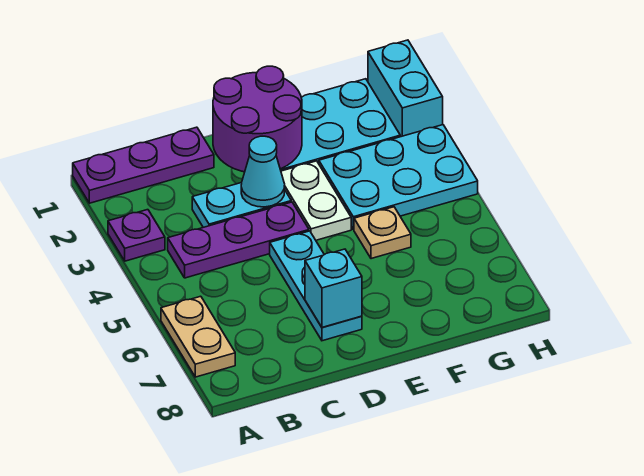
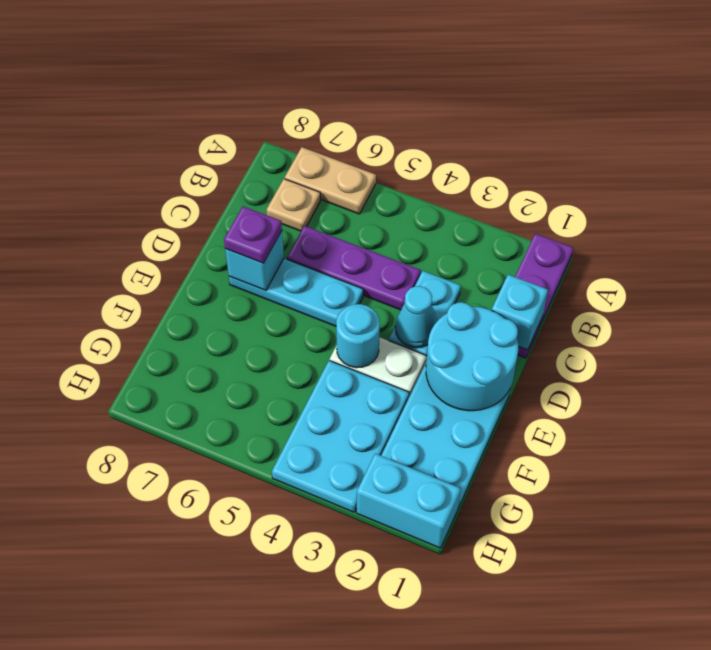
purple 1x1 plate [108,210,165,261] -> purple 1x1 plate moved to [224,206,282,263]
purple 1x3 plate [168,202,309,278] -> purple 1x3 plate turned to [287,226,421,310]
none -> cyan 1x1 brick [492,275,548,350]
purple 2x2 round brick [213,66,302,172] -> cyan 2x2 round brick [426,302,518,411]
none -> cyan 1x1 round brick [336,304,380,368]
tan 1x1 plate [354,207,411,259] -> tan 1x1 plate moved to [267,179,320,231]

